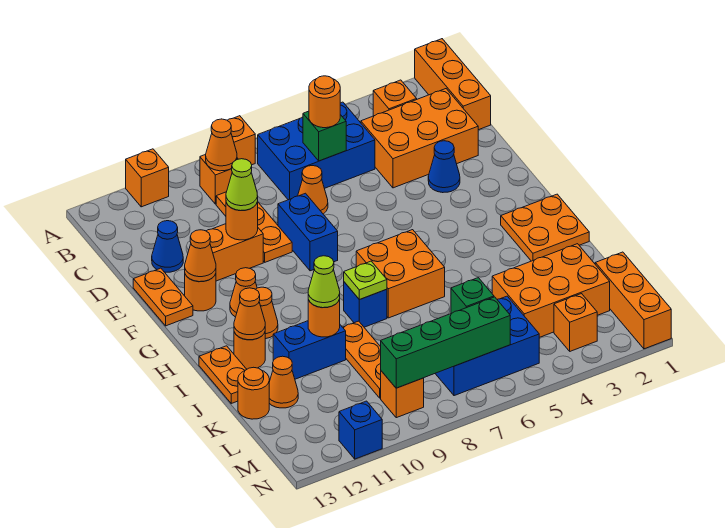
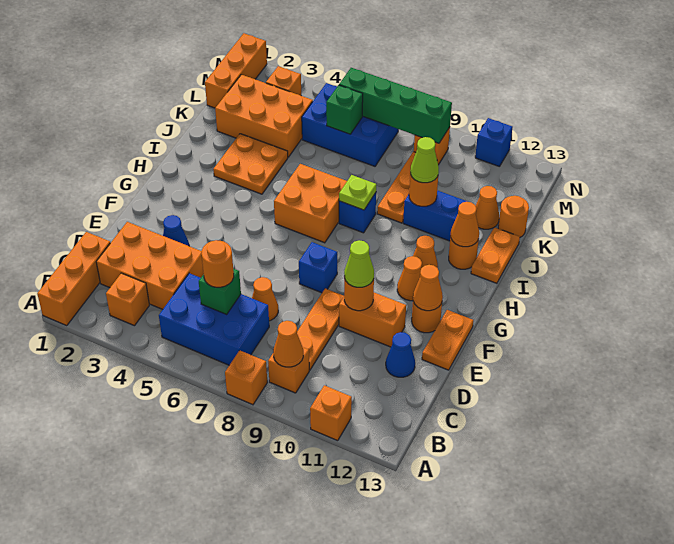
blue 1x2 brick [278,193,338,271] -> blue 1x1 brick [299,242,337,293]
orange 2x2 plate [501,194,589,261] -> orange 2x2 plate moved to [213,134,288,194]

